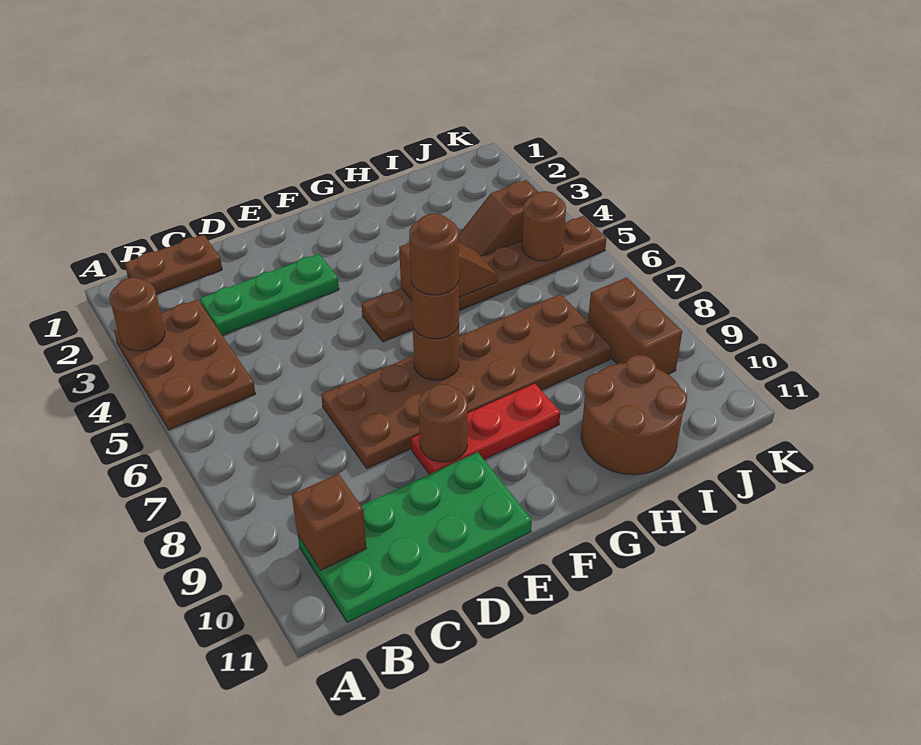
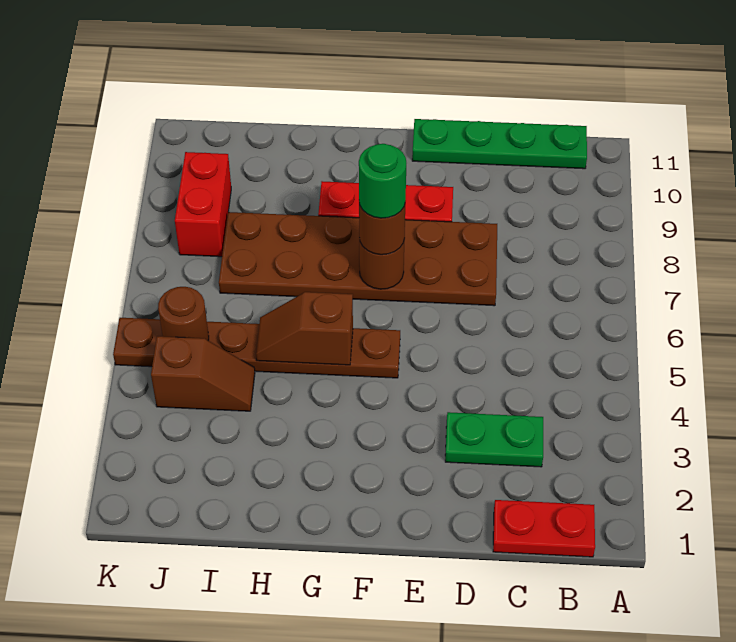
brown 2x3 plate [114,299,255,430] -> none
brown 1x1 round brick [109,278,165,351] -> none
brown 1x2 plate [125,234,222,294] -> red 1x2 plate [493,500,595,557]
green 2x4 plate [298,452,532,623] -> green 1x4 plate [412,119,587,169]
brown 1x1 brick [292,474,366,570] -> none
green 1x3 plate [200,254,339,335] -> green 1x2 plate [445,412,543,467]
brown 1x1 round brick [419,384,468,462] -> none
brown 1x1 round brick [409,214,459,295] -> green 1x1 round brick [359,144,406,218]
brown 2x2 round brick [581,355,687,475] -> none
brown 1x2 brick [588,277,682,374] -> red 1x2 brick [175,152,231,257]

